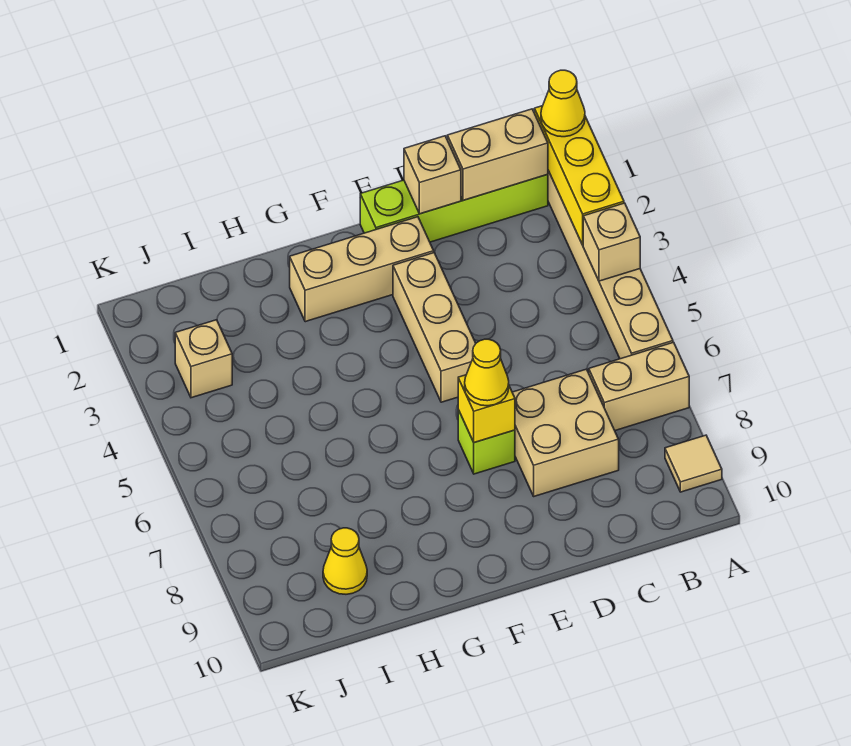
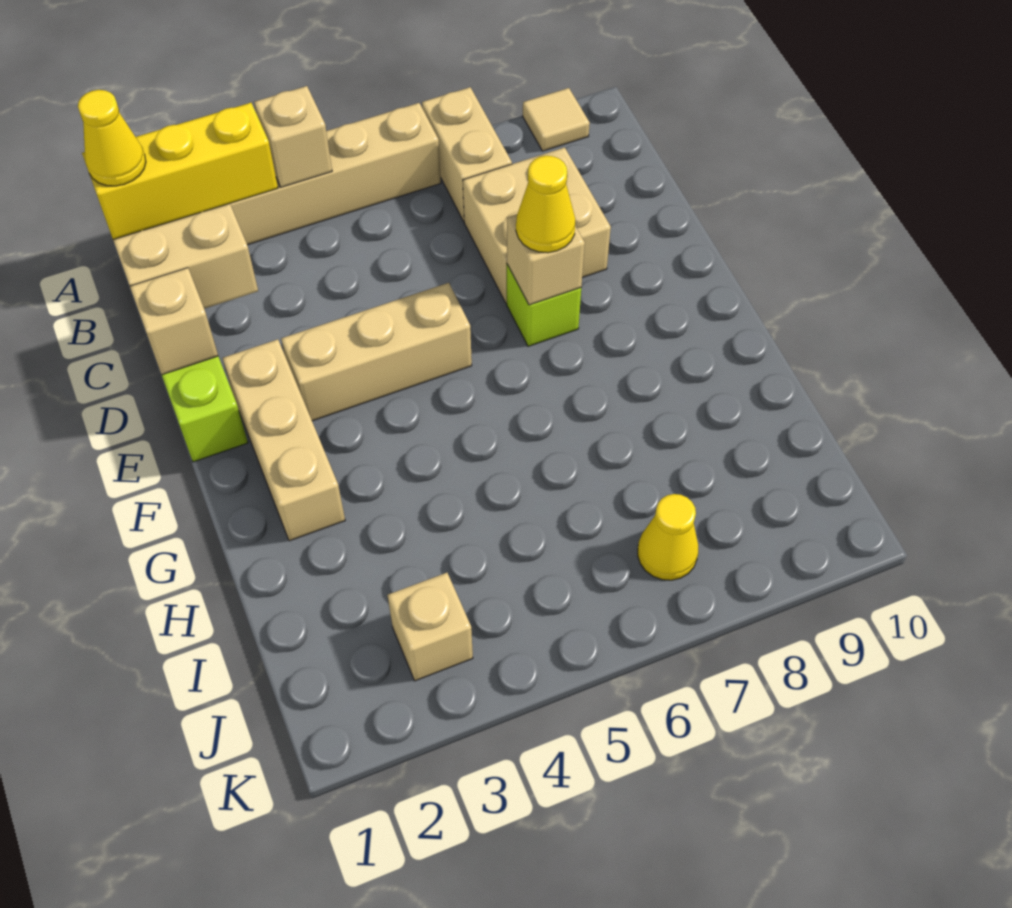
tan 1x2 brick [447,109,548,200] -> tan 1x2 brick turned to [113,204,258,309]
yellow 1x1 brick [458,375,515,443] -> tan 1x1 brick [507,214,585,305]
yellow 1x1 cone [323,528,367,594] -> yellow 1x1 cone moved to [638,494,698,580]

